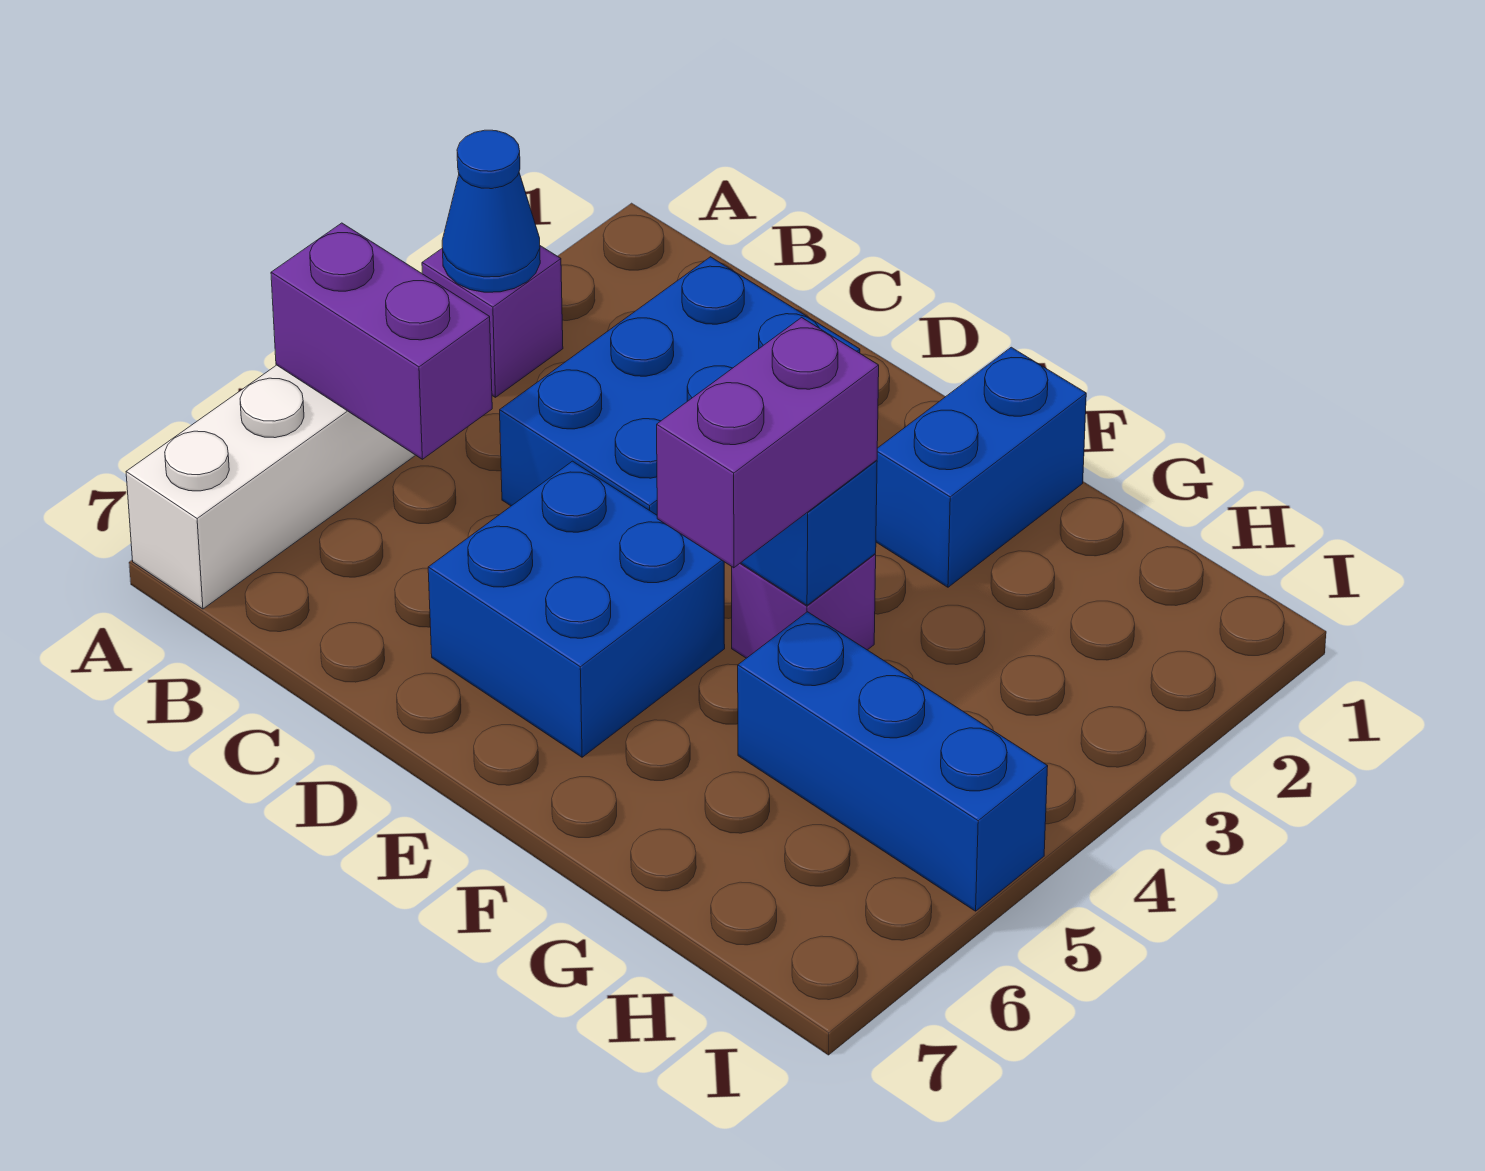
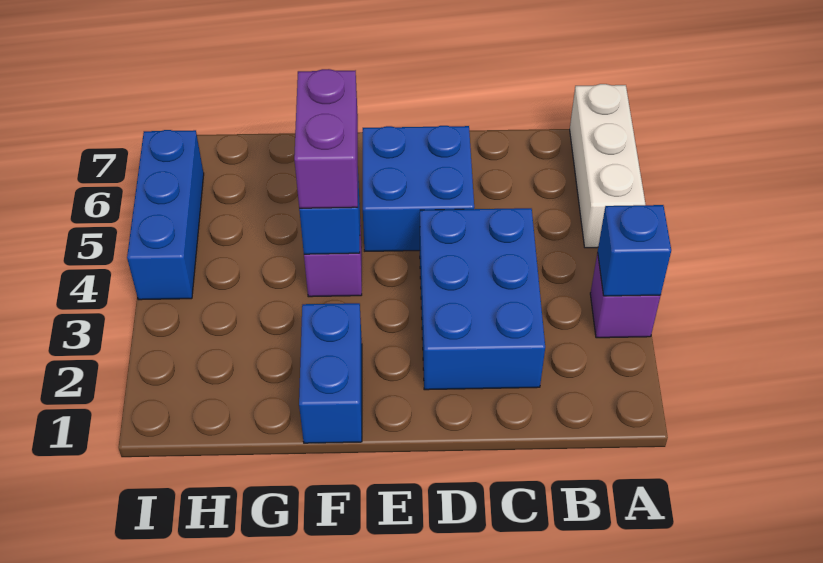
blue 1x1 cone [442,130,540,292] -> blue 1x1 brick [598,205,671,296]
purple 1x2 brick [271,223,492,459] -> none
blue 1x3 brick [738,612,1048,911] -> blue 1x3 brick turned to [127,130,204,300]

